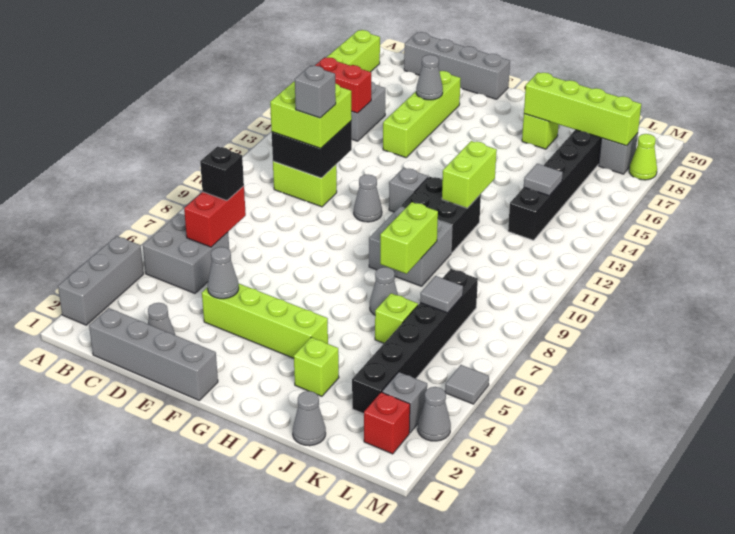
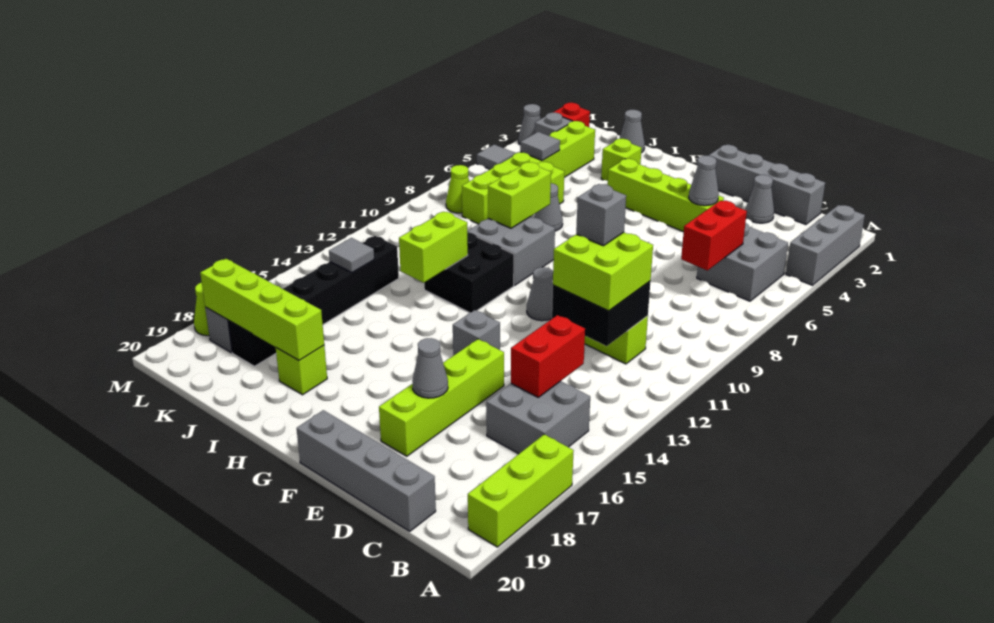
red 1x2 brick [315,57,371,113] -> red 1x2 brick turned to [511,315,585,397]
black 1x1 brick [200,146,244,200] -> none
grey 1x1 brick [389,168,428,212] -> grey 1x1 brick moved to [453,310,500,356]
black 1x6 brick [352,269,478,414] -> lime 1x6 brick [462,121,595,224]
grey 1x1 tile [420,276,463,313] -> grey 1x1 tile moved to [520,132,560,161]
none -> lime 1x1 cone [446,165,469,213]

